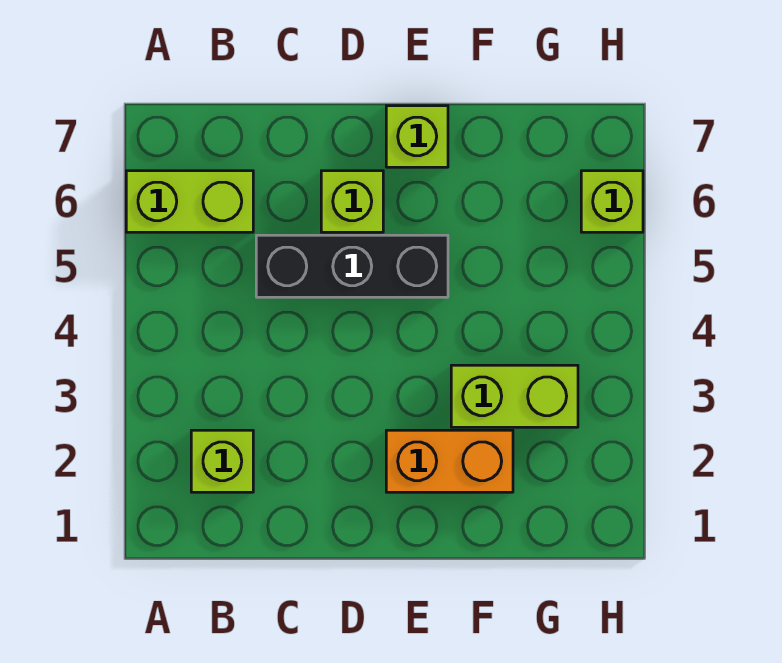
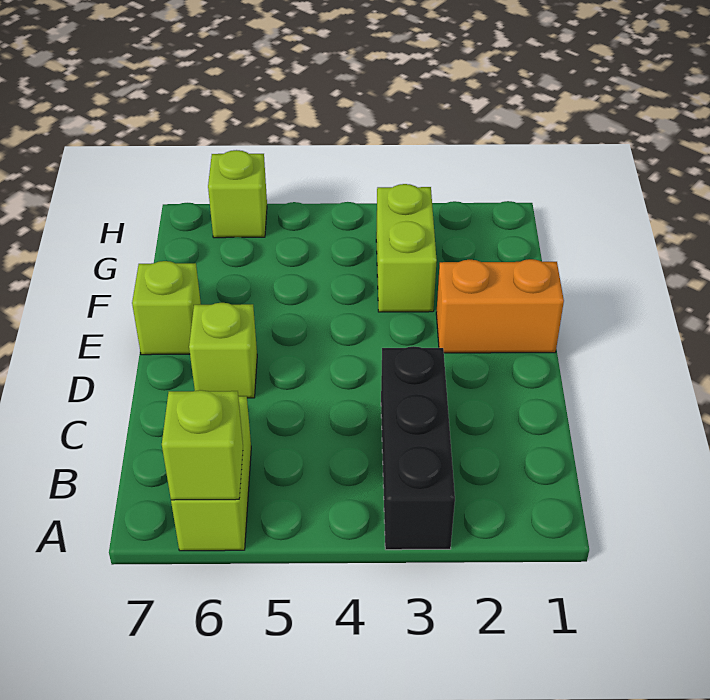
lime 1x1 brick [191,430,253,492] -> lime 1x1 brick moved to [162,390,243,500]
black 1x3 brick [256,235,448,297] -> black 1x3 brick moved to [381,346,455,550]
orange 1x2 brick [386,430,513,492] -> orange 1x2 brick turned to [436,259,564,353]

